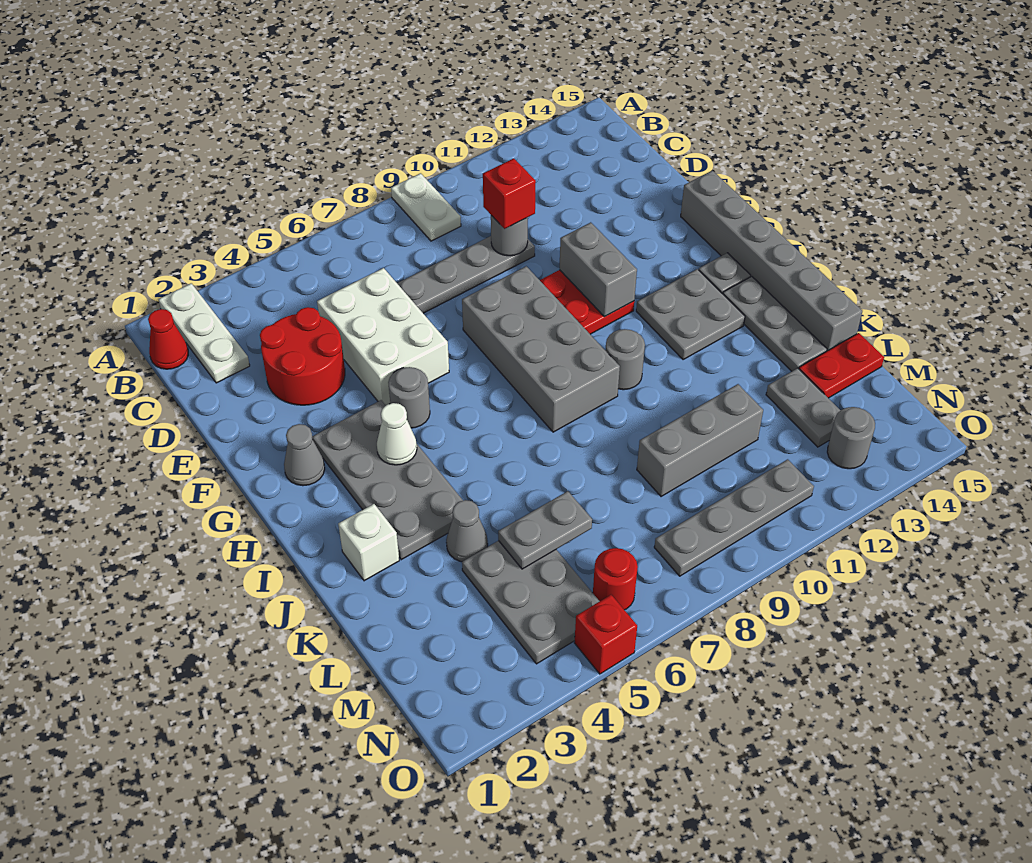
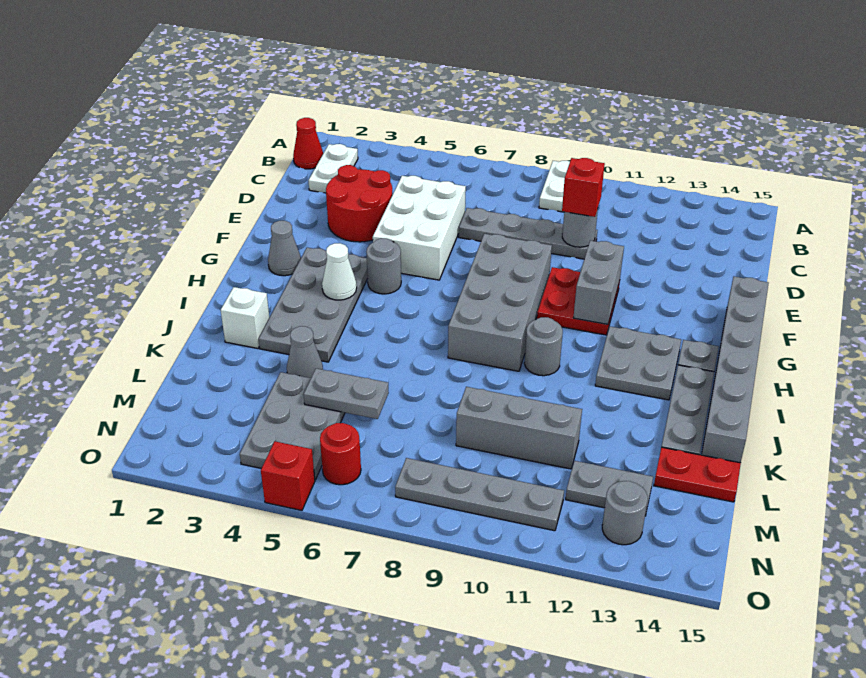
white 1x3 plate [159,283,250,383] -> white 1x2 plate [309,144,358,193]
grey 1x2 plate [766,368,841,447] -> grey 1x2 plate turned to [566,461,653,516]

